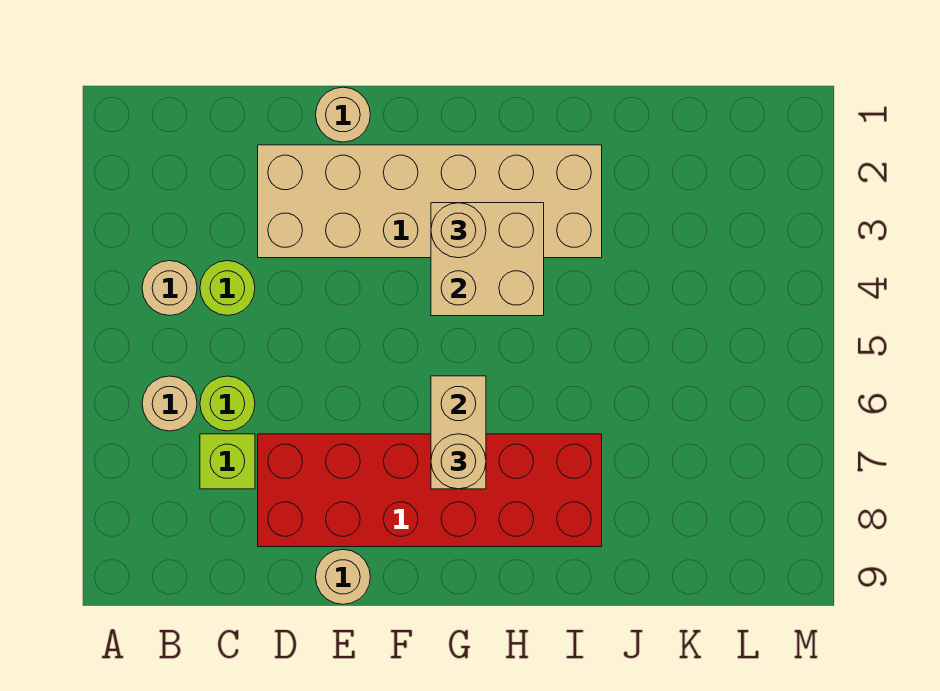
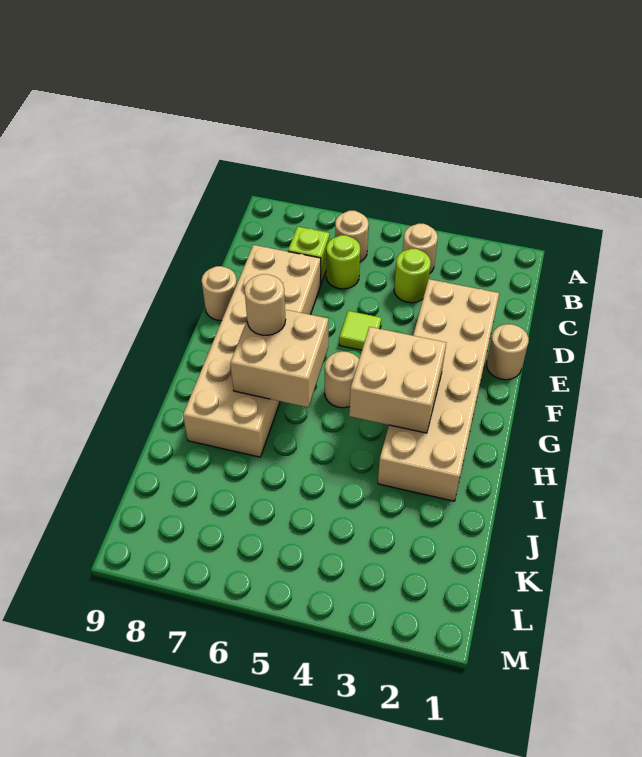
red 2x6 brick [258,434,602,547] -> tan 2x6 brick [183,245,321,457]
none -> lime 1x1 tile [339,311,381,350]
tan 1x1 round brick [431,203,486,258] -> tan 1x1 round brick moved to [325,351,359,408]
tan 1x2 brick [431,376,486,489] -> tan 2x2 brick [230,310,328,407]

